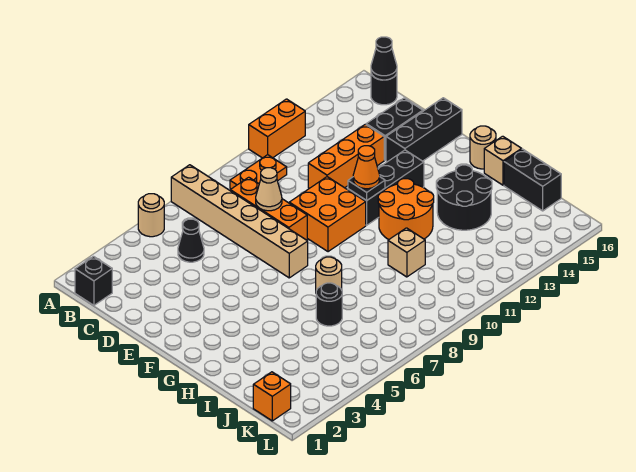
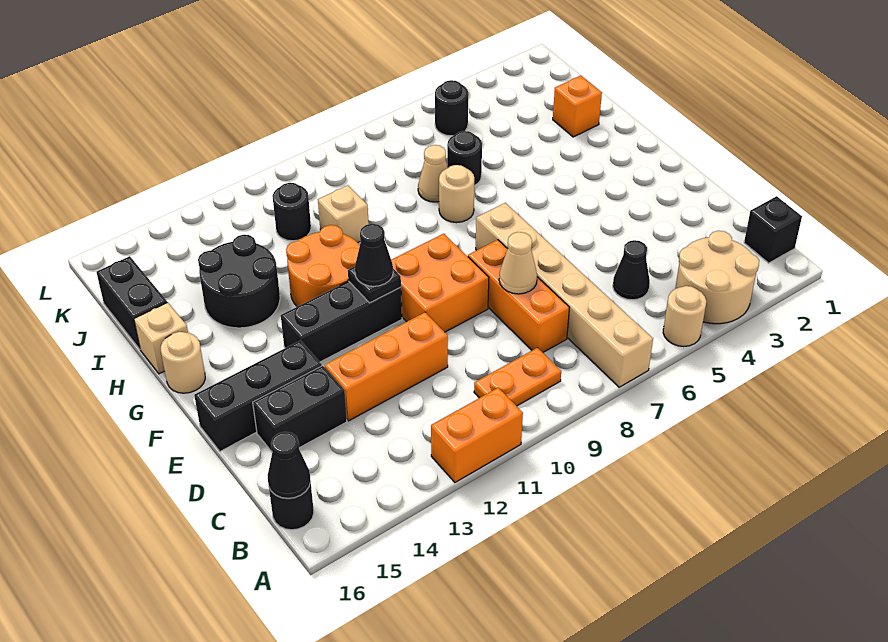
none -> tan 2x2 round brick [675,231,759,324]
orange 1x1 cone [353,146,380,189] -> black 1x1 cone [355,224,393,286]
none -> tan 1x1 cone [418,145,448,202]
none -> black 1x1 round brick [273,183,311,241]
orange 1x1 brick [253,372,291,421] -> orange 1x1 brick moved to [553,75,602,137]
none -> black 1x1 round brick [435,80,468,136]

